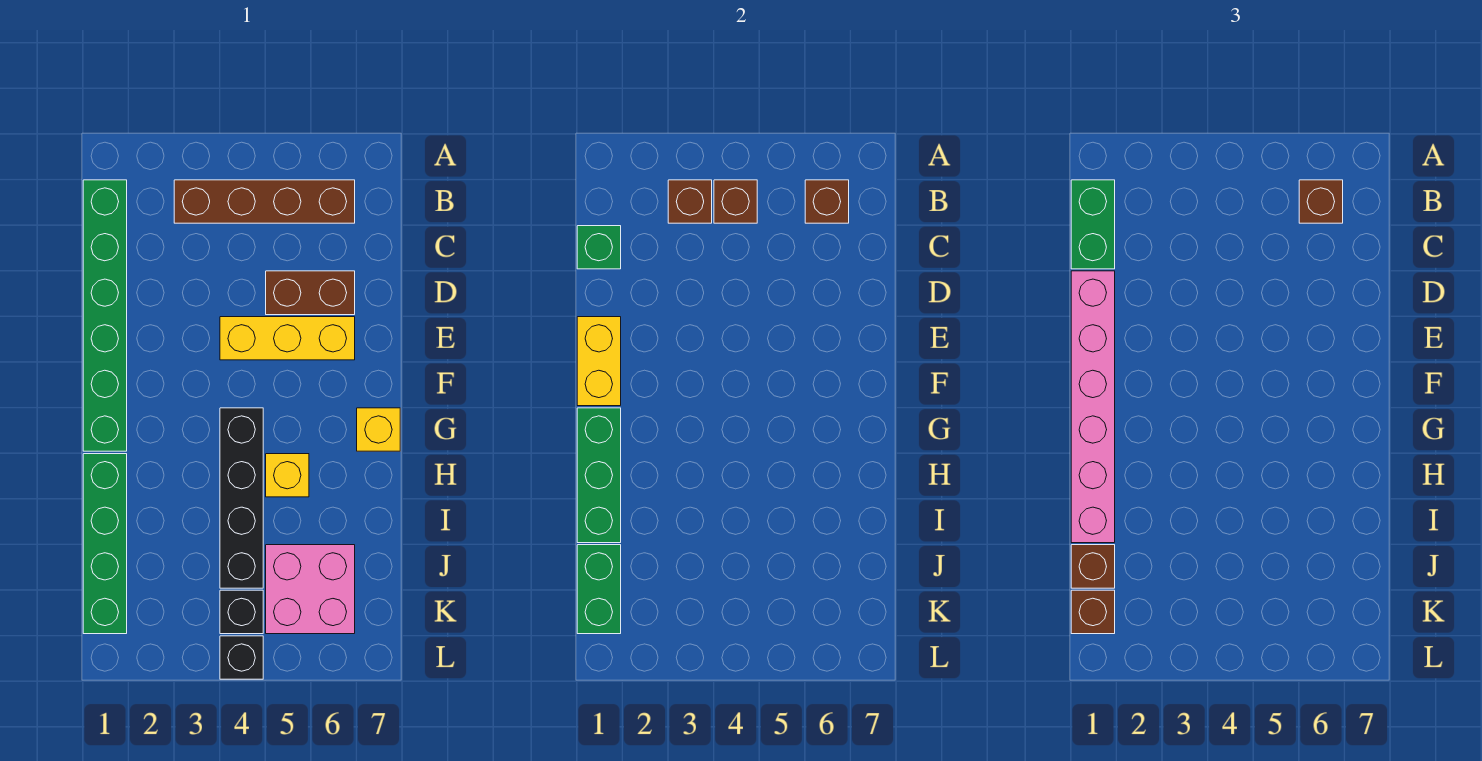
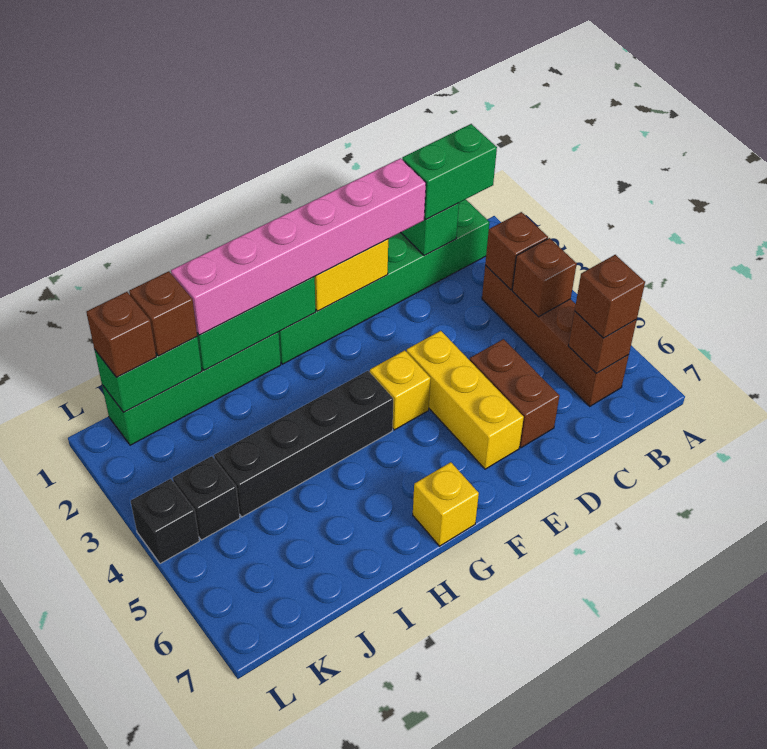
yellow 1x1 brick [266,454,309,497] -> yellow 1x1 brick moved to [370,350,431,430]
pink 2x2 brick [266,545,355,634] -> none

